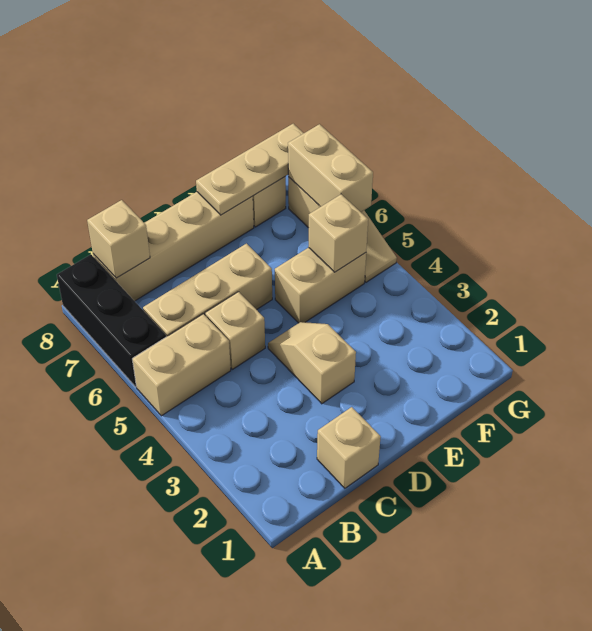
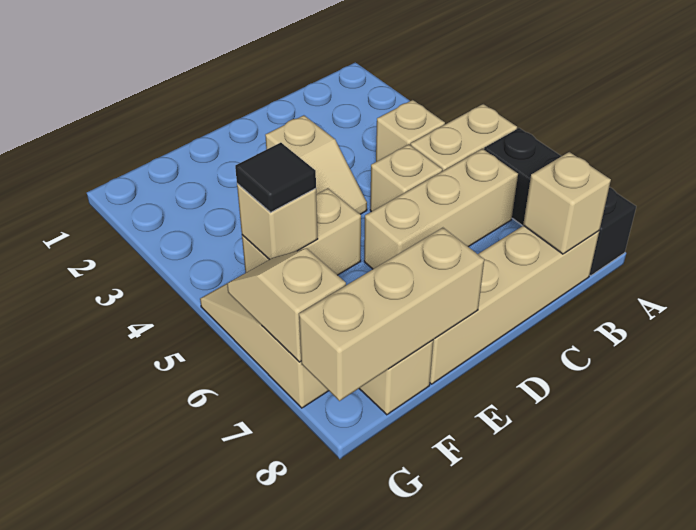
tan 1x1 brick [317,407,381,488] -> tan 1x1 brick moved to [376,100,445,162]
tan 1x3 plate [196,124,304,215] -> tan 1x3 brick [299,228,484,401]
none -> black 1x1 tile [235,143,316,213]
tan 1x2 brick [288,124,373,212] -> tan 1x2 slope [227,248,346,362]

